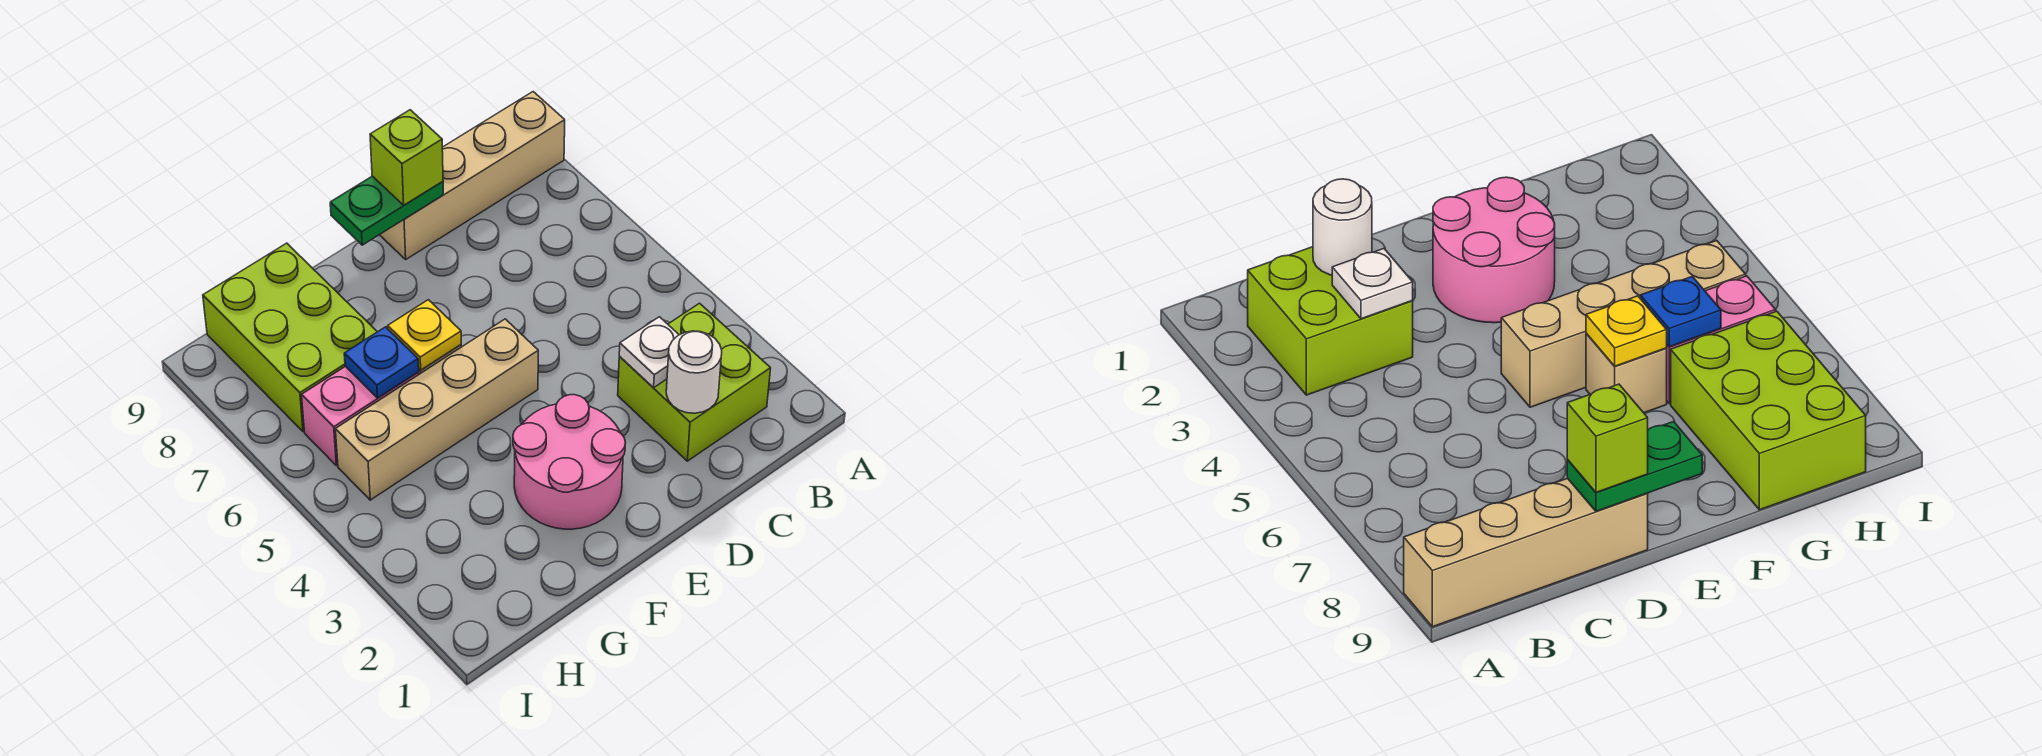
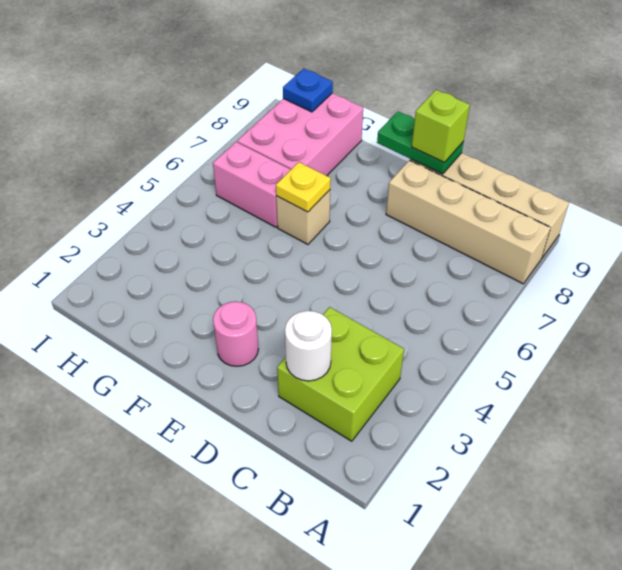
white 1x1 plate [619,317,679,388] -> none
pink 2x2 round brick [513,395,626,529] -> pink 1x1 round brick [213,301,258,366]
tan 1x4 brick [335,319,538,500] -> tan 1x4 brick moved to [386,160,550,284]
blue 1x1 plate [344,327,419,398] -> blue 1x1 plate moved to [283,69,333,112]
lime 2x3 brick [203,243,377,432] -> pink 2x3 brick [237,93,363,176]

